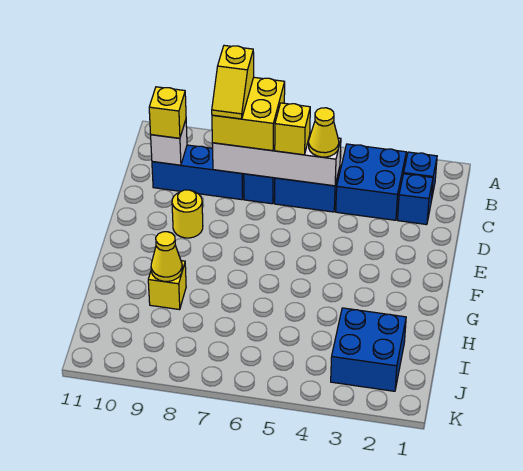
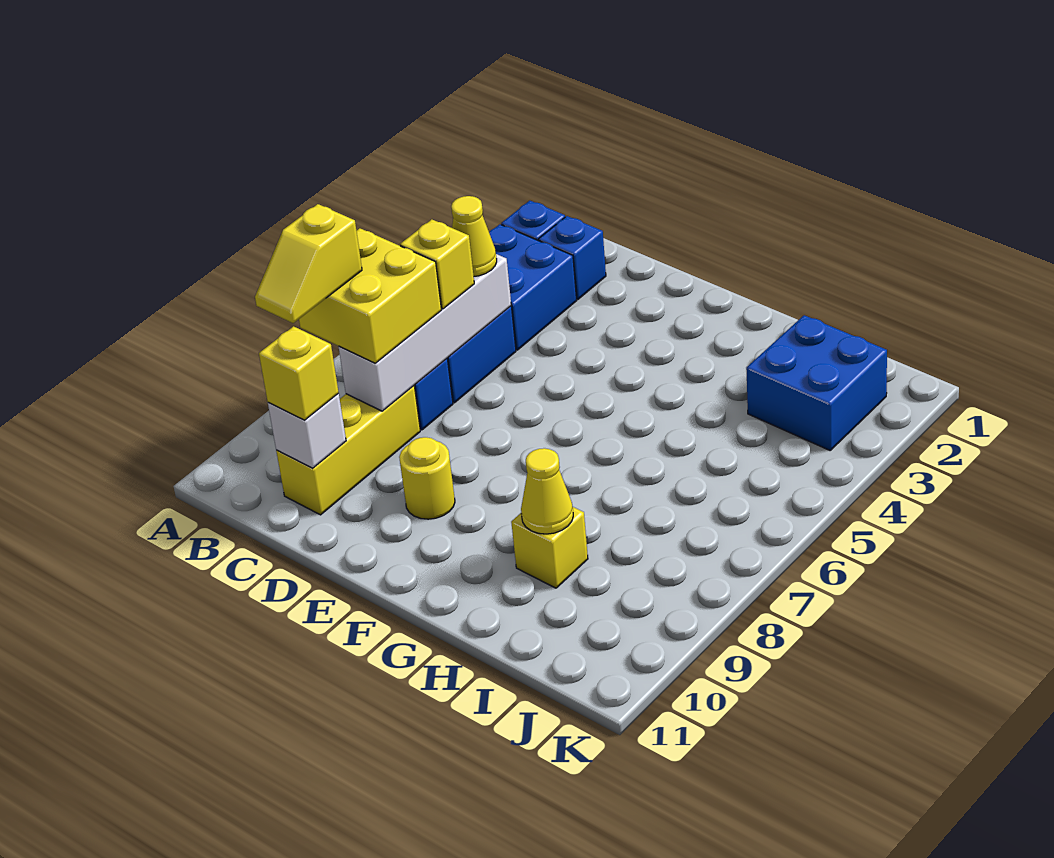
yellow 1x2 slope [212,45,254,119] -> yellow 1x2 slope turned to [255,204,362,323]
blue 1x3 brick [152,145,244,200] -> yellow 1x3 brick [276,386,420,515]

